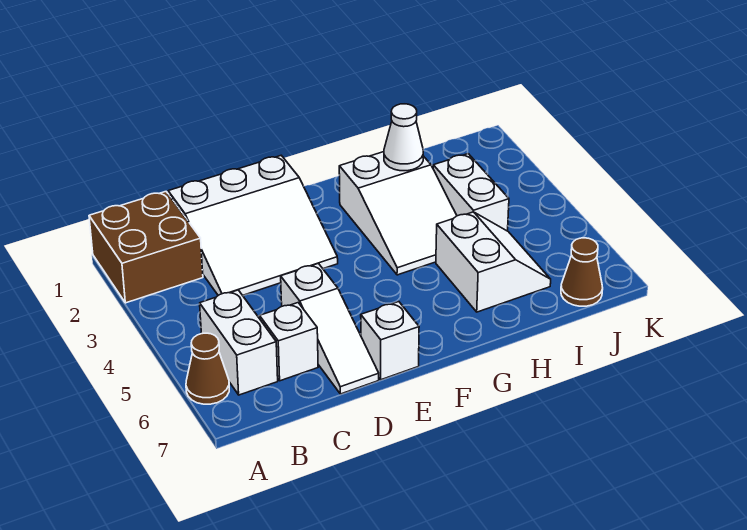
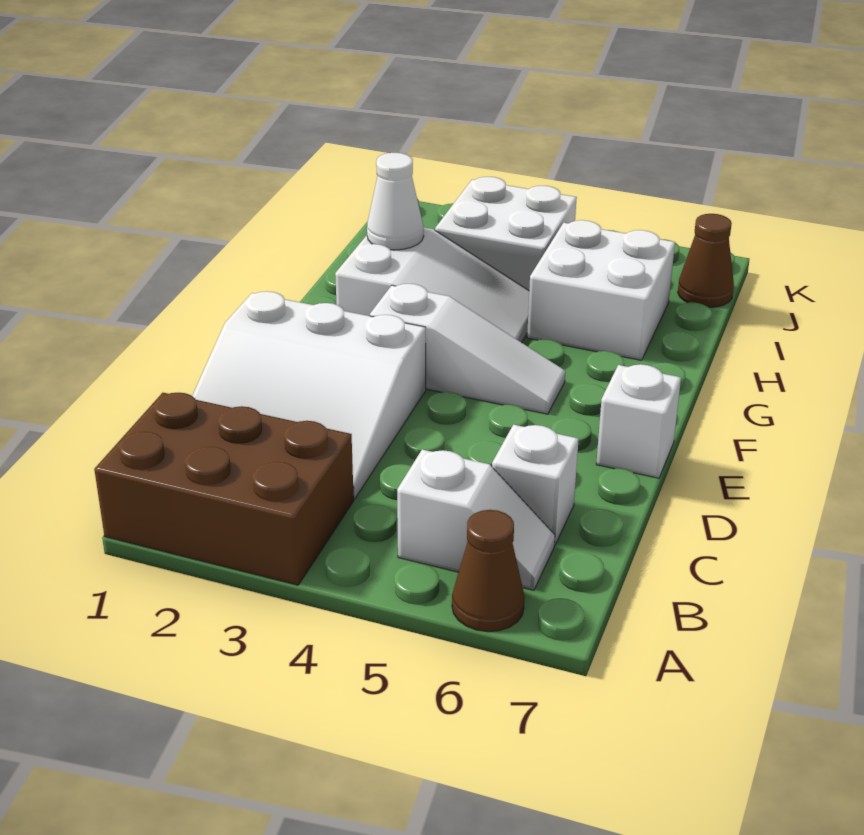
brown 2x2 brick [89,192,203,303] -> brown 2x3 brick [94,393,354,585]
white 1x2 brick [200,290,278,395] -> white 1x2 slope [397,449,555,590]
white 3x3 slope [168,156,338,295] -> white 3x3 slope turned to [192,291,426,499]
white 1x3 slope [281,263,379,394] -> white 1x3 slope moved to [370,284,565,414]
white 2x2 slope [436,212,551,312] -> white 2x2 brick [527,220,675,360]
white 1x2 brick [433,154,509,231] -> white 2x2 brick [435,177,577,290]

